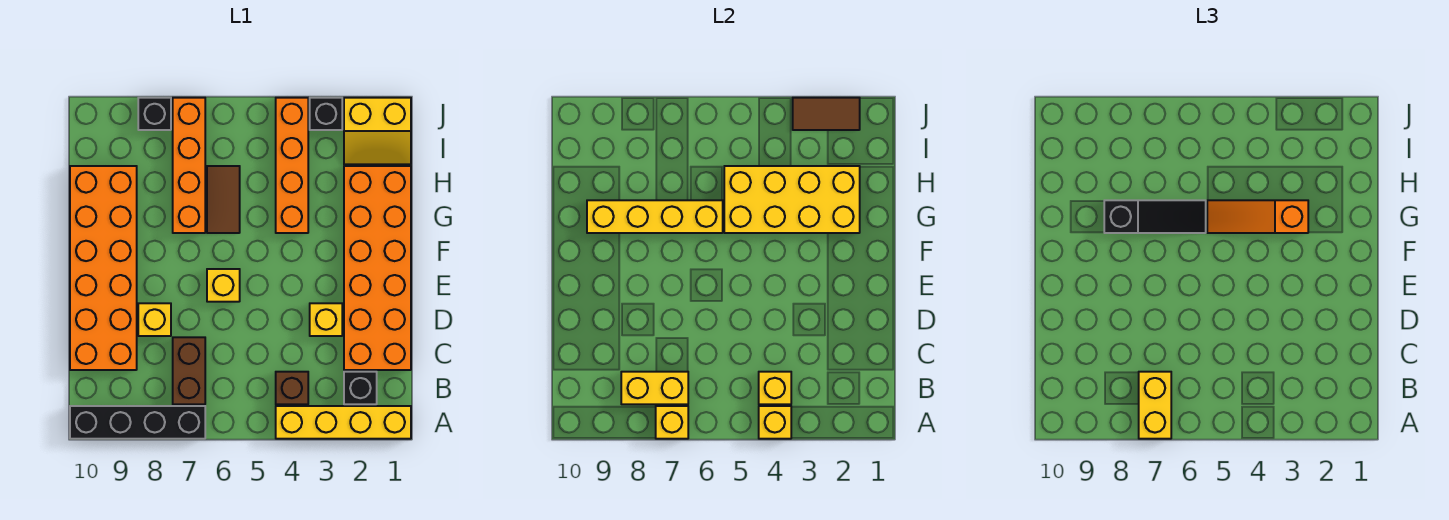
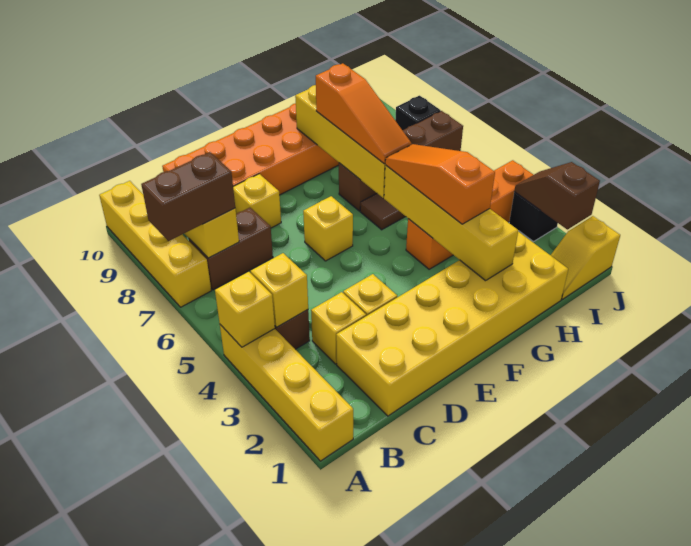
black 1x4 brick [70,406,205,439] -> yellow 1x4 brick [99,181,211,307]
yellow 1x1 brick [656,406,688,439] -> yellow 1x1 brick moved to [311,292,366,364]
yellow 1x2 brick [1139,372,1171,439] -> brown 1x2 brick [141,152,235,241]
black 1x1 brick [344,372,377,404] -> none
orange 2x6 brick [344,166,411,370] -> yellow 2x6 brick [336,231,568,416]
yellow 2x4 brick [724,166,860,233] -> yellow 1x4 brick [384,165,518,281]
black 1x3 slope [1104,200,1206,233] -> orange 1x3 slope [316,63,412,164]
orange 1x4 brick [173,98,205,233] -> brown 1x4 brick [339,111,463,211]
yellow 2x2 slope [344,98,411,164] -> yellow 1x2 slope [551,216,620,299]
brown 1x2 tile [793,98,860,130] -> brown 1x2 slope [514,162,600,229]

